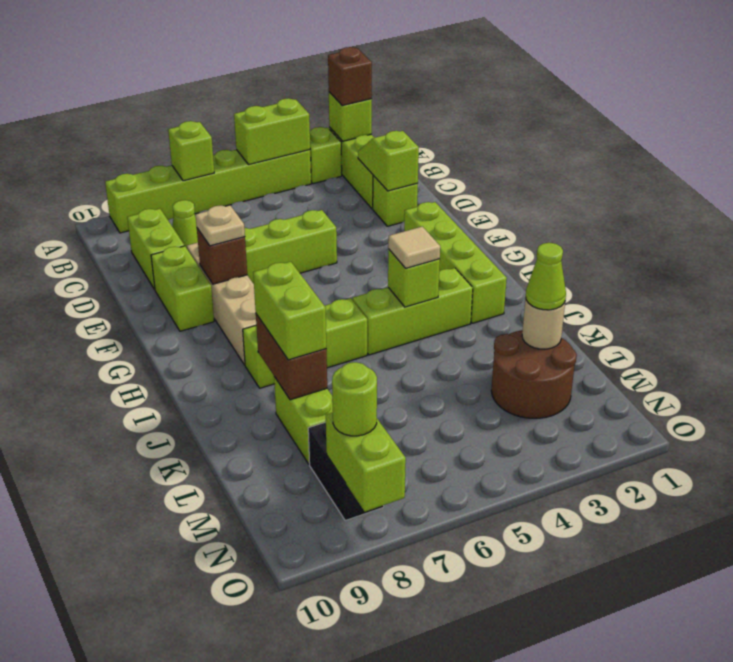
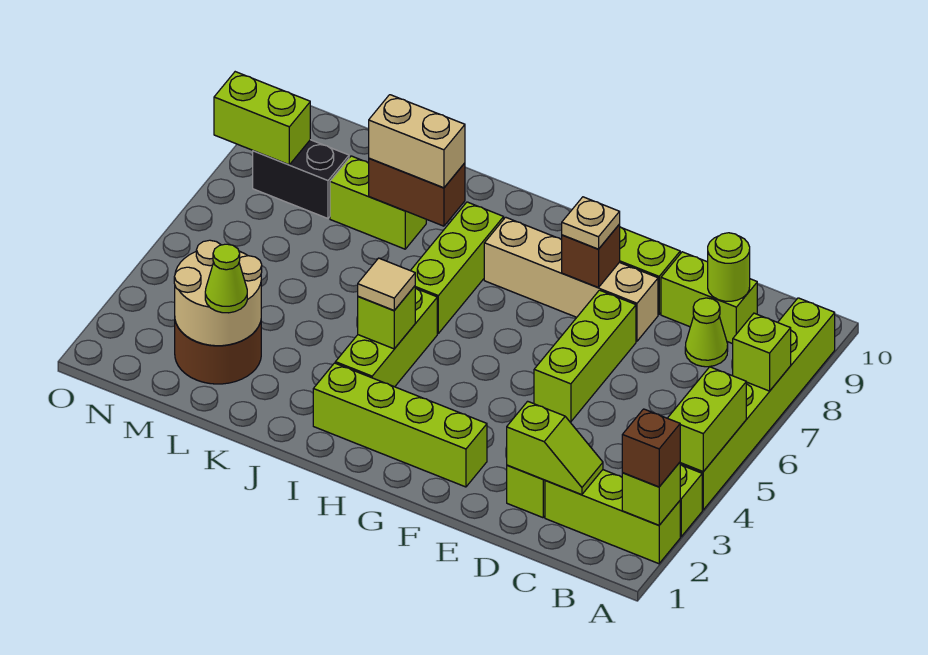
lime 1x2 brick [253,262,326,360] -> tan 1x2 brick [369,95,465,188]
tan 1x1 round brick [522,298,565,349] -> tan 2x2 round brick [174,240,262,346]
lime 1x1 round brick [332,362,377,436] -> lime 1x1 round brick moved to [708,233,750,301]

